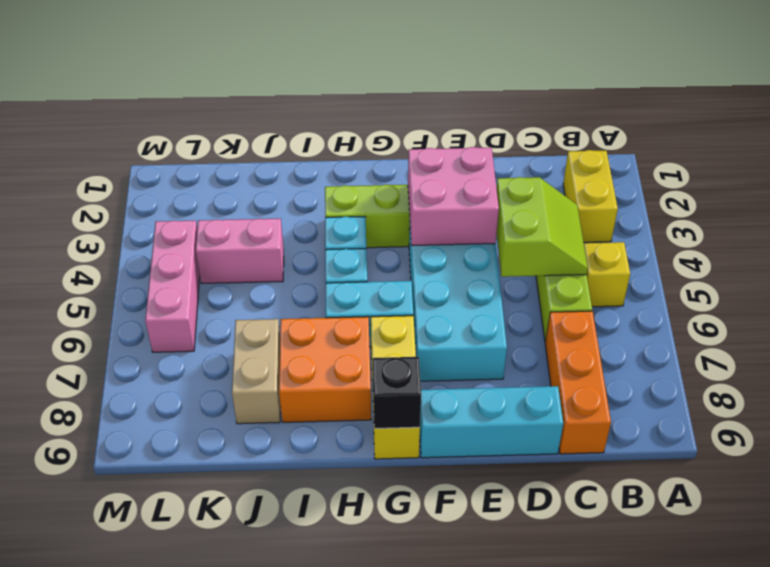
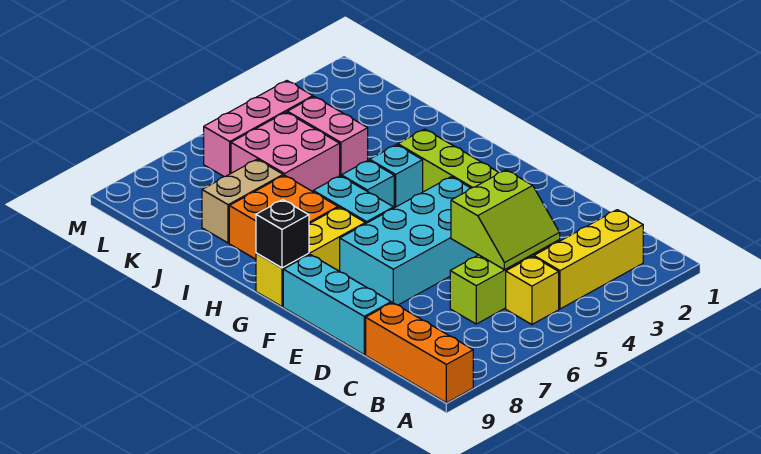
yellow 1x2 brick [563,150,618,242] -> yellow 1x3 brick [534,210,643,309]
orange 1x3 brick [545,311,611,454] -> orange 1x3 brick turned to [366,303,473,403]
pink 2x2 brick [408,147,499,246] -> pink 2x2 brick moved to [231,112,340,192]

